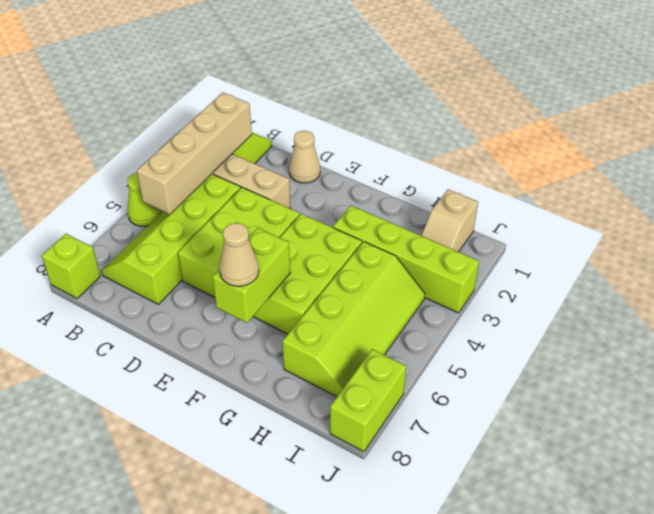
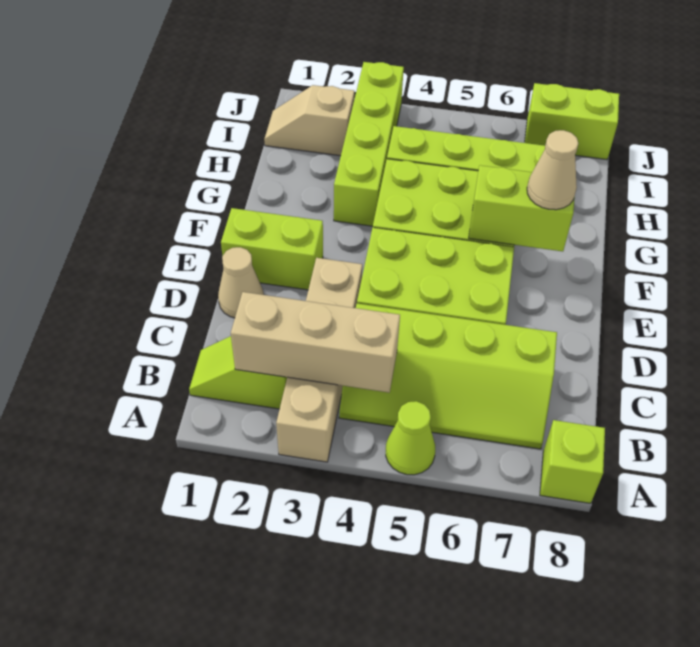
tan 1x4 brick [137,93,252,214] -> tan 1x3 brick [231,292,400,393]
none -> lime 1x2 brick [221,208,323,290]
tan 1x2 slope [421,190,478,252] -> tan 1x2 slope turned to [264,85,354,156]

